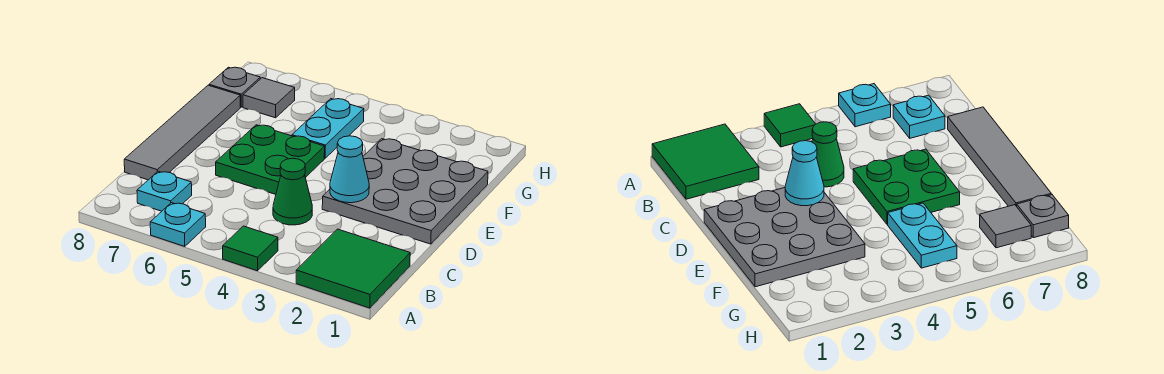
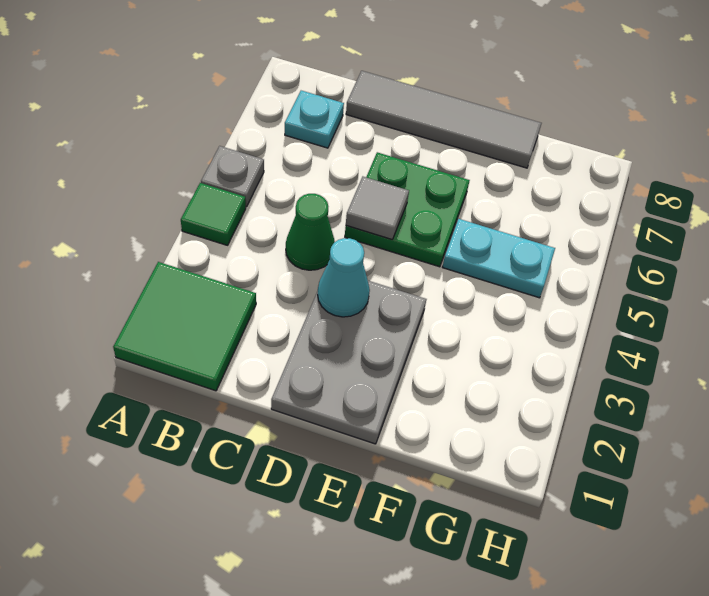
cyan 1x1 plate [150,203,206,246] -> none
grey 3x3 plate [322,139,488,244] -> grey 2x3 plate [271,281,426,444]
grey 1x1 tile [243,78,295,118] -> grey 1x1 tile moved to [346,177,409,240]
grey 1x1 plate [209,67,260,107] -> grey 1x1 plate moved to [201,146,264,207]

